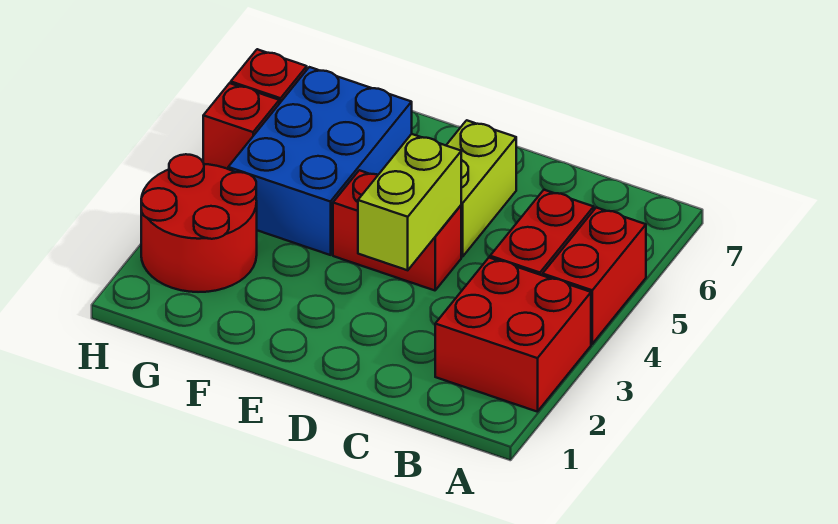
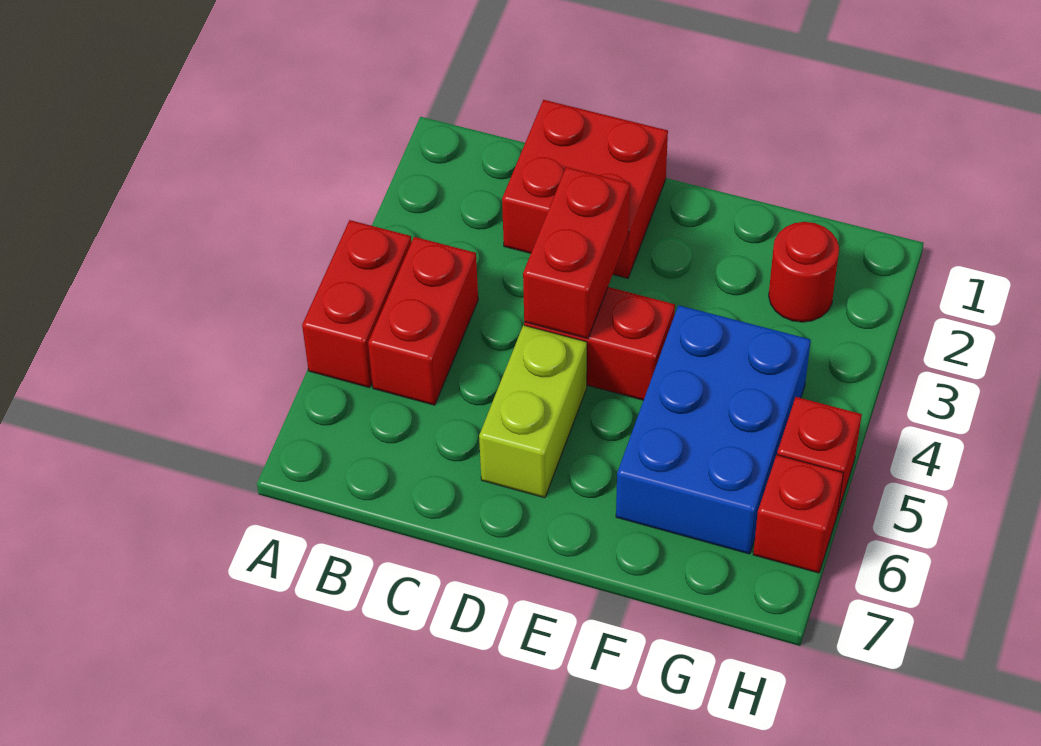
red 2x2 brick [435,258,591,412] -> red 2x2 brick moved to [502,100,668,278]
lime 1x2 brick [358,134,461,270] -> red 1x2 brick [523,167,630,339]
red 2x2 round brick [141,154,257,292] -> red 1x1 round brick [769,222,839,322]

